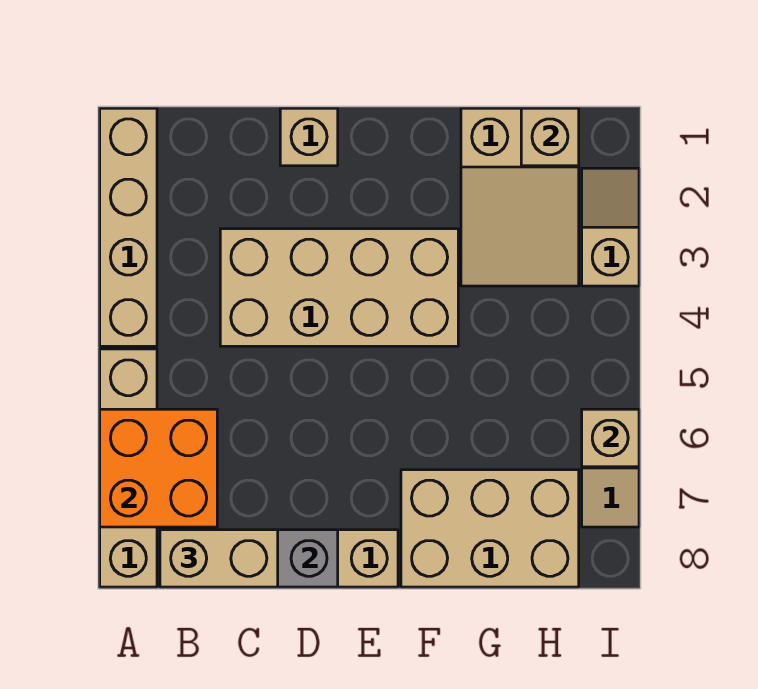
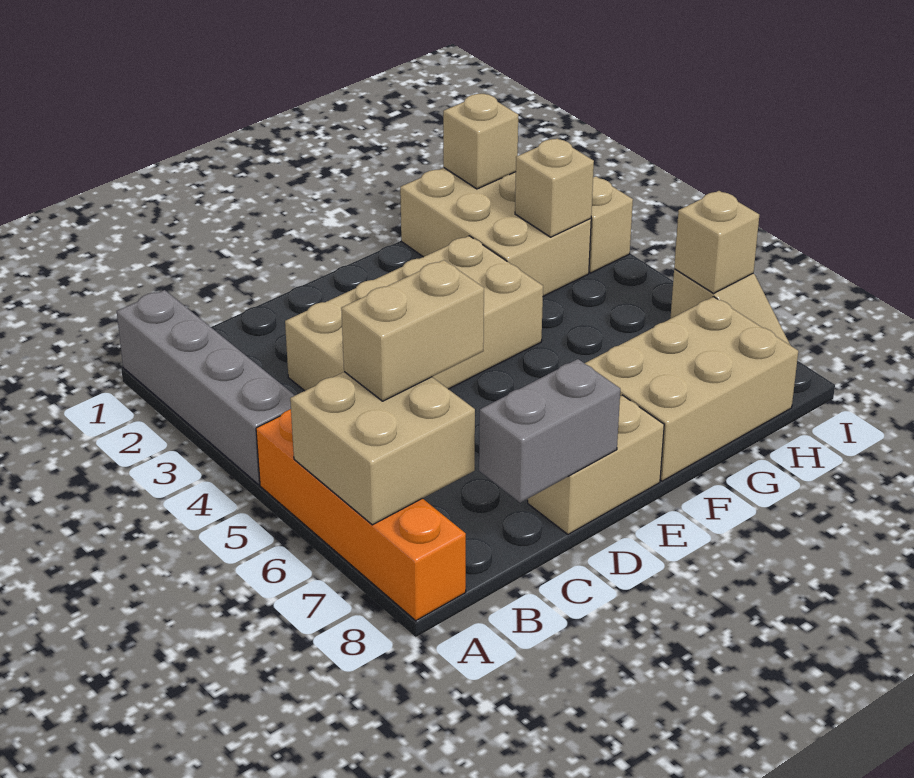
tan 1x4 brick [100,108,157,346] -> grey 1x4 brick [117,290,295,485]
tan 1x4 brick [100,349,157,587] -> orange 1x4 brick [256,409,466,621]
orange 2x2 brick [100,409,217,527] -> tan 2x2 brick [290,372,475,525]
tan 1x2 brick [160,530,278,587] -> tan 1x2 brick moved to [341,260,484,401]
tan 1x1 brick [280,108,338,166] -> tan 1x1 brick moved to [515,138,594,237]
tan 2x3 slope [461,108,579,286] -> tan 2x3 brick [400,168,591,296]

